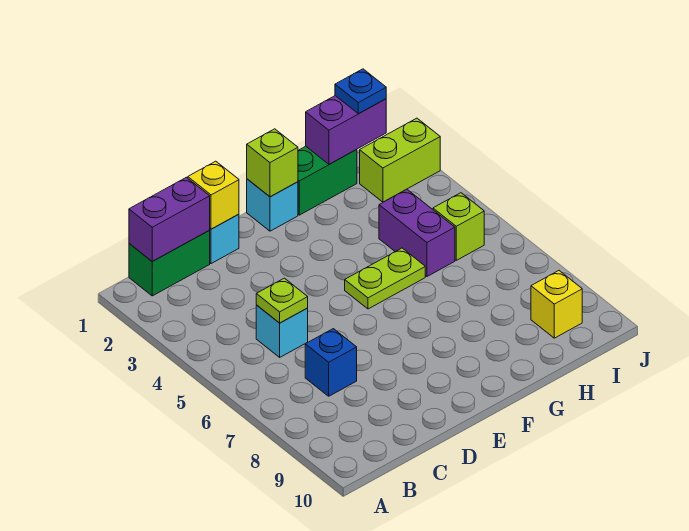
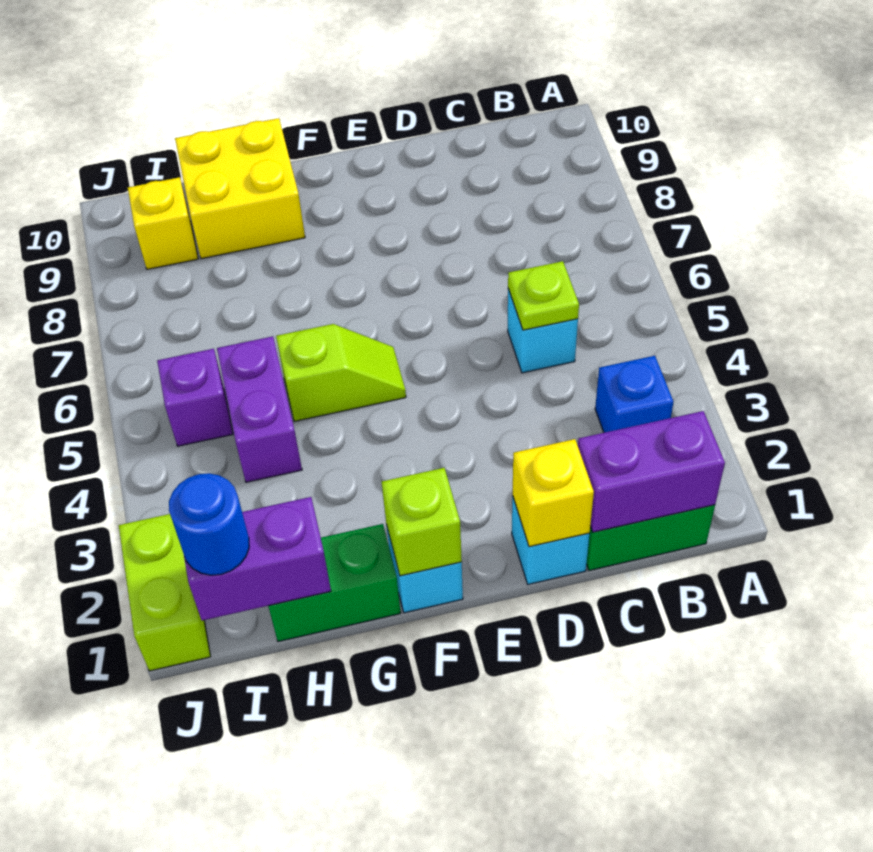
blue 1x1 brick [305,329,357,396] -> blue 1x1 brick moved to [595,356,673,433]
lime 1x2 plate [345,248,425,309] -> lime 1x2 slope [276,324,406,421]
none -> yellow 2x2 brick [175,118,305,259]
blue 1x1 plate [335,69,386,114] -> blue 1x1 round brick [169,473,249,575]
lime 1x2 brick [360,118,440,202] -> lime 1x2 brick turned to [119,514,211,671]
lime 1x1 brick [433,193,484,260] -> purple 1x1 brick [157,349,233,446]

